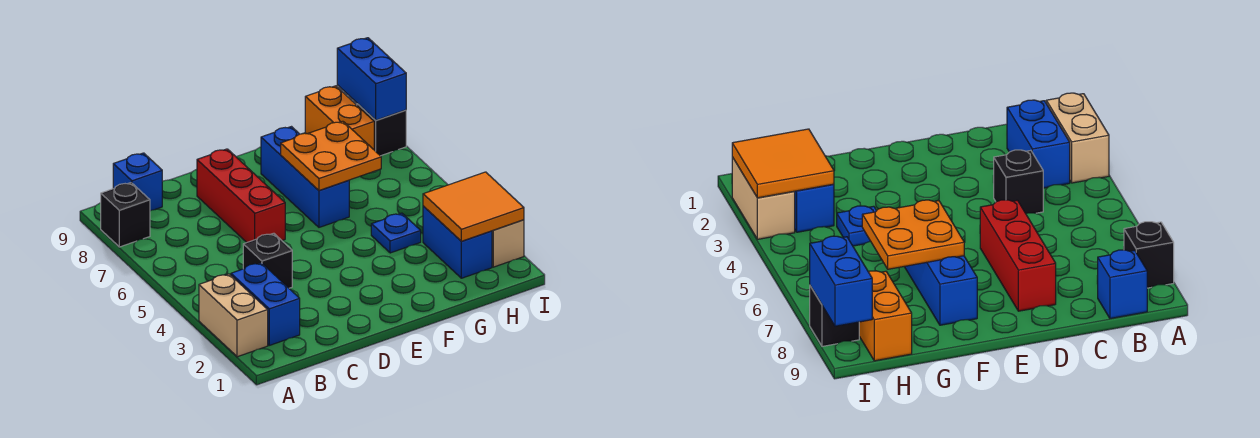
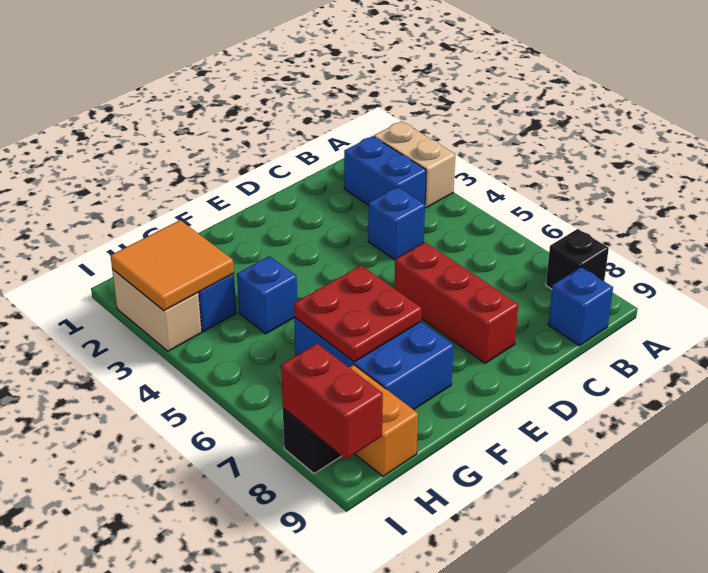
black 1x1 brick [243,233,292,288] -> blue 1x1 brick [368,187,425,260]
blue 1x3 brick [261,127,349,227] -> blue 2x3 brick [294,317,454,410]
orange 2x2 plate [281,121,381,190] -> red 2x2 plate [294,265,422,362]
blue 1x1 plate [371,213,421,253] -> blue 1x1 brick [237,256,297,334]
blue 1x2 brick [337,38,406,120] -> red 1x2 brick [281,344,383,459]

